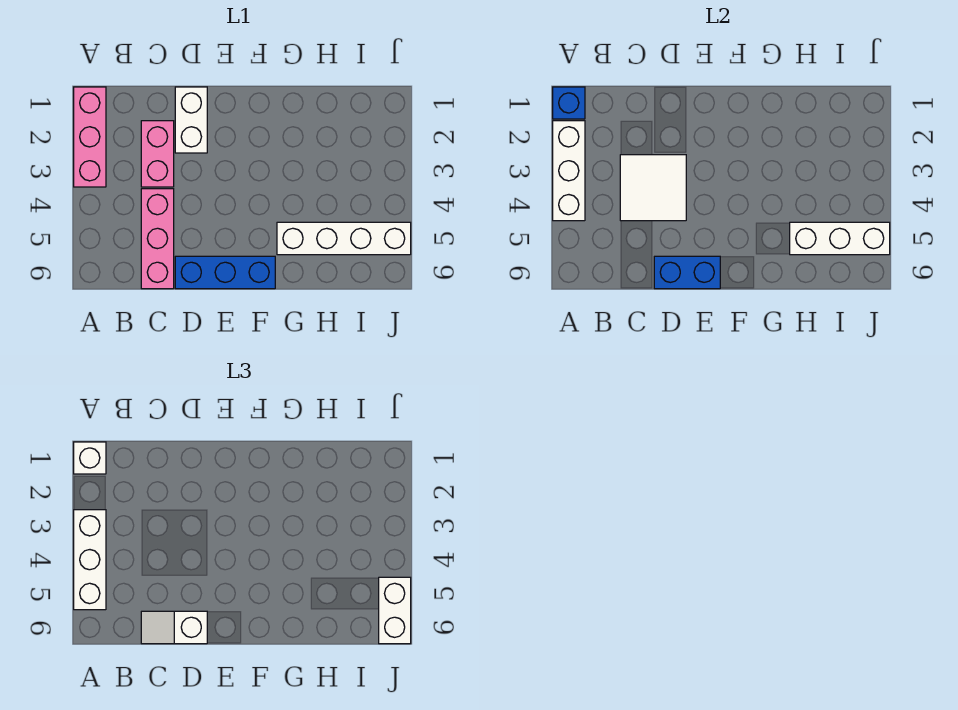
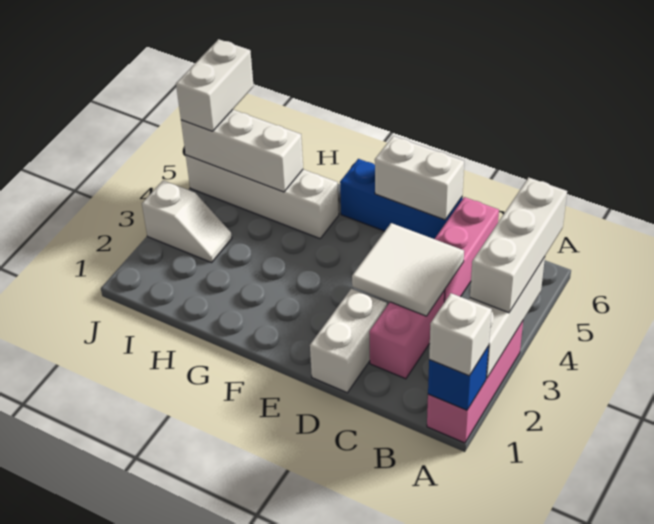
white 1x2 slope [141,611,207,644] -> white 1x2 slope moved to [142,180,232,262]
blue 1x2 brick [654,256,720,289] -> white 1x2 brick [375,136,464,220]

